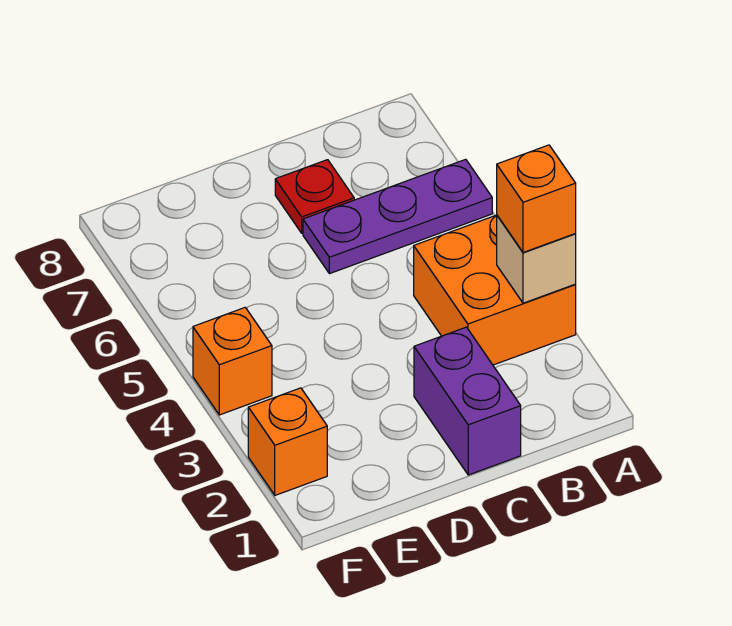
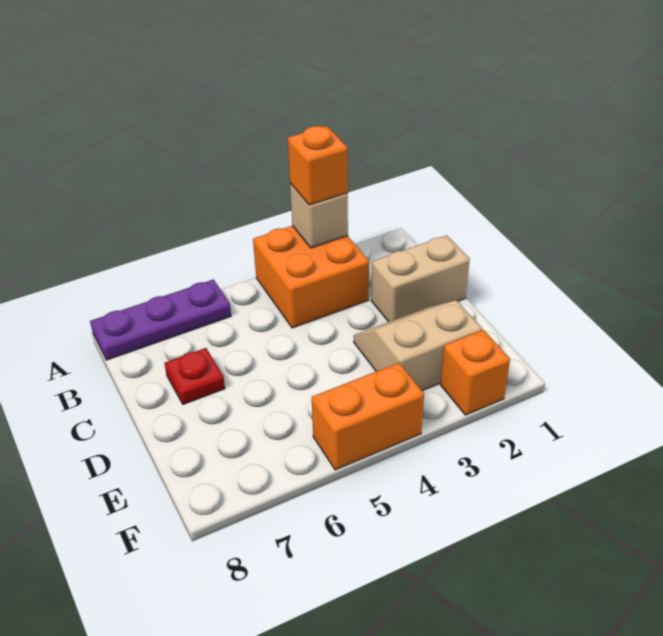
purple 1x3 plate [303,159,492,274] -> purple 1x3 plate turned to [90,279,231,360]
purple 1x2 brick [414,327,521,475] -> tan 1x2 brick [371,235,470,322]
none -> tan 2x2 slope [354,300,482,391]
orange 1x1 brick [193,308,272,415] -> orange 1x2 brick [312,363,424,470]

